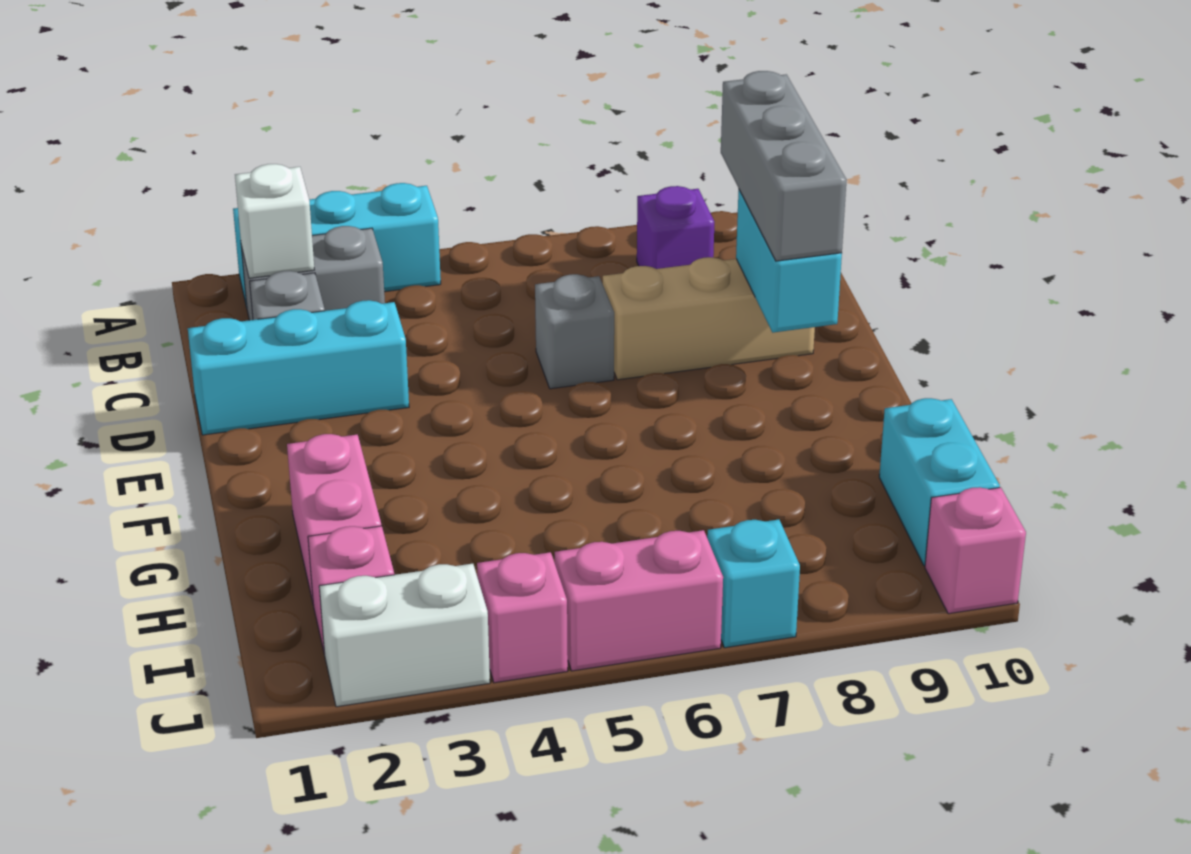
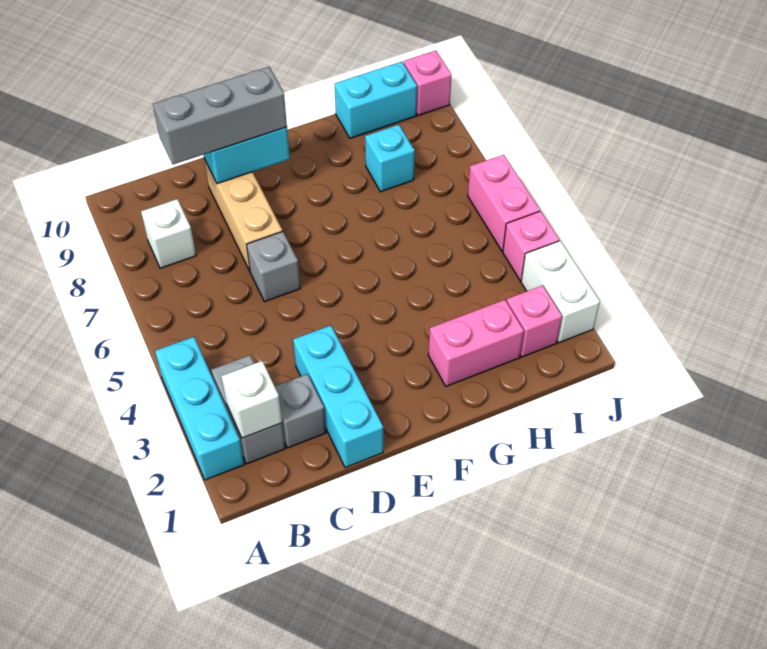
purple 1x1 brick [637,186,714,269] -> white 1x1 brick [141,199,196,268]
cyan 1x1 brick [707,519,800,648] -> cyan 1x1 brick moved to [365,125,415,192]

